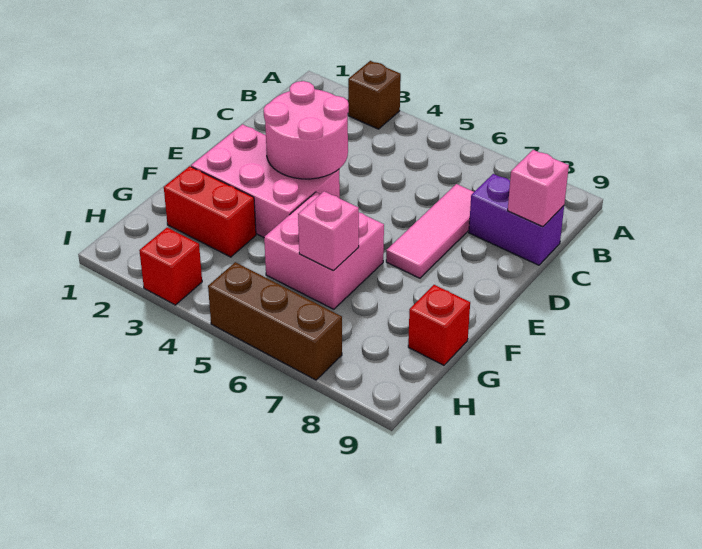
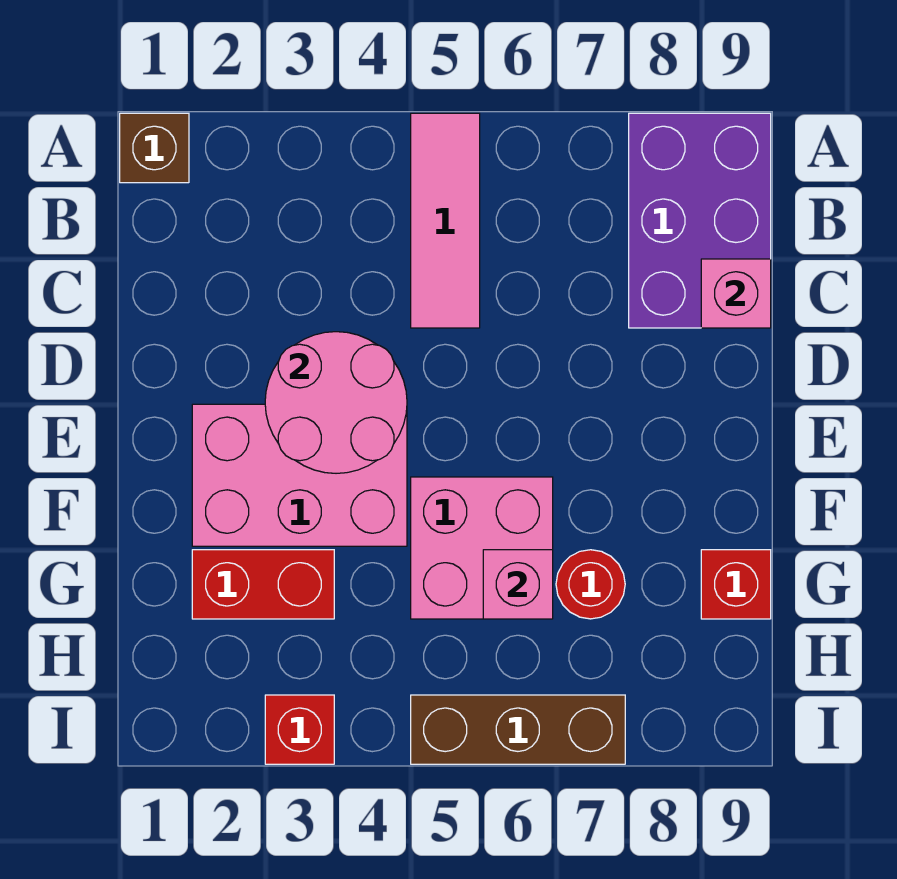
brown 1x1 brick [348,61,401,129] -> brown 1x1 brick moved to [120,113,189,183]
pink 1x3 tile [386,184,474,278] -> pink 1x3 tile moved to [411,113,480,328]
purple 1x2 brick [469,174,564,265] -> purple 2x3 brick [629,113,771,328]
none -> red 1x1 round brick [556,550,625,619]

